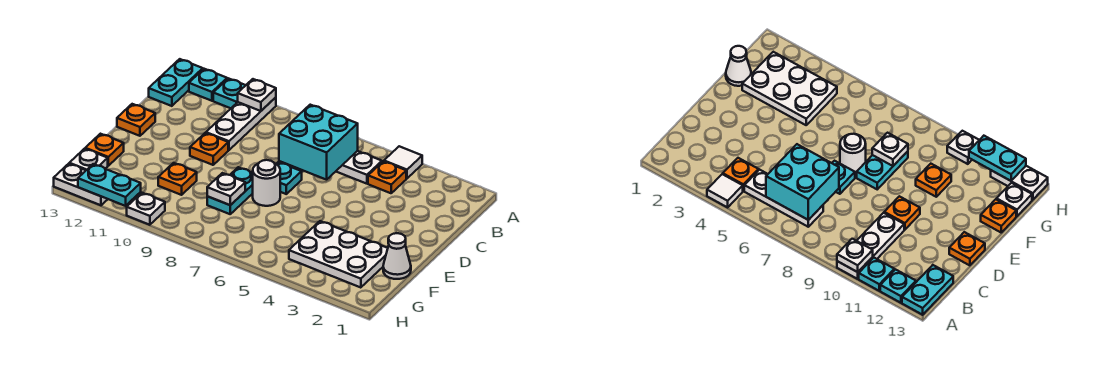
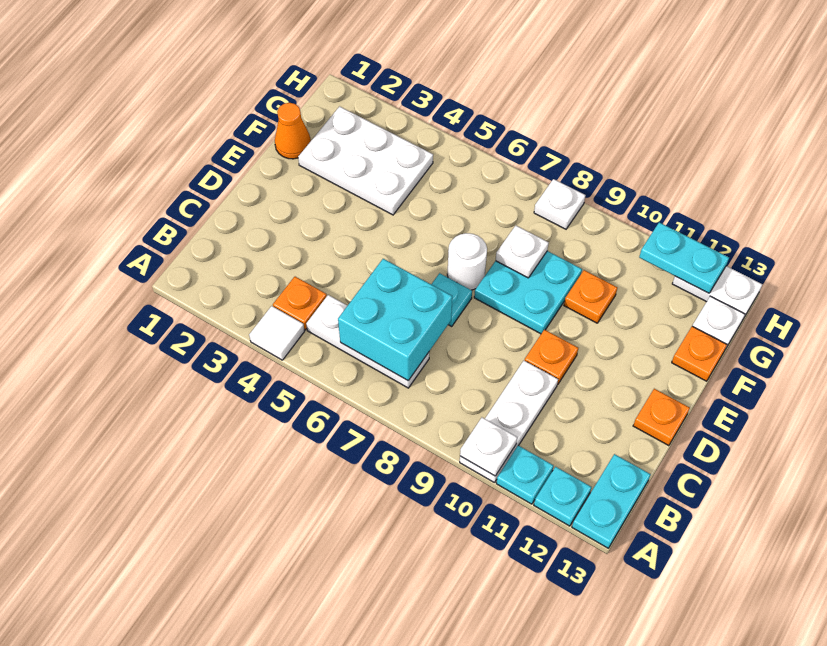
cyan 1x2 plate [207,167,253,214] -> cyan 2x2 plate [474,251,582,334]
white 1x1 cone [383,233,411,279] -> orange 1x1 cone [275,103,311,159]
white 1x1 plate [127,193,165,225] -> white 1x1 plate moved to [534,179,585,229]

